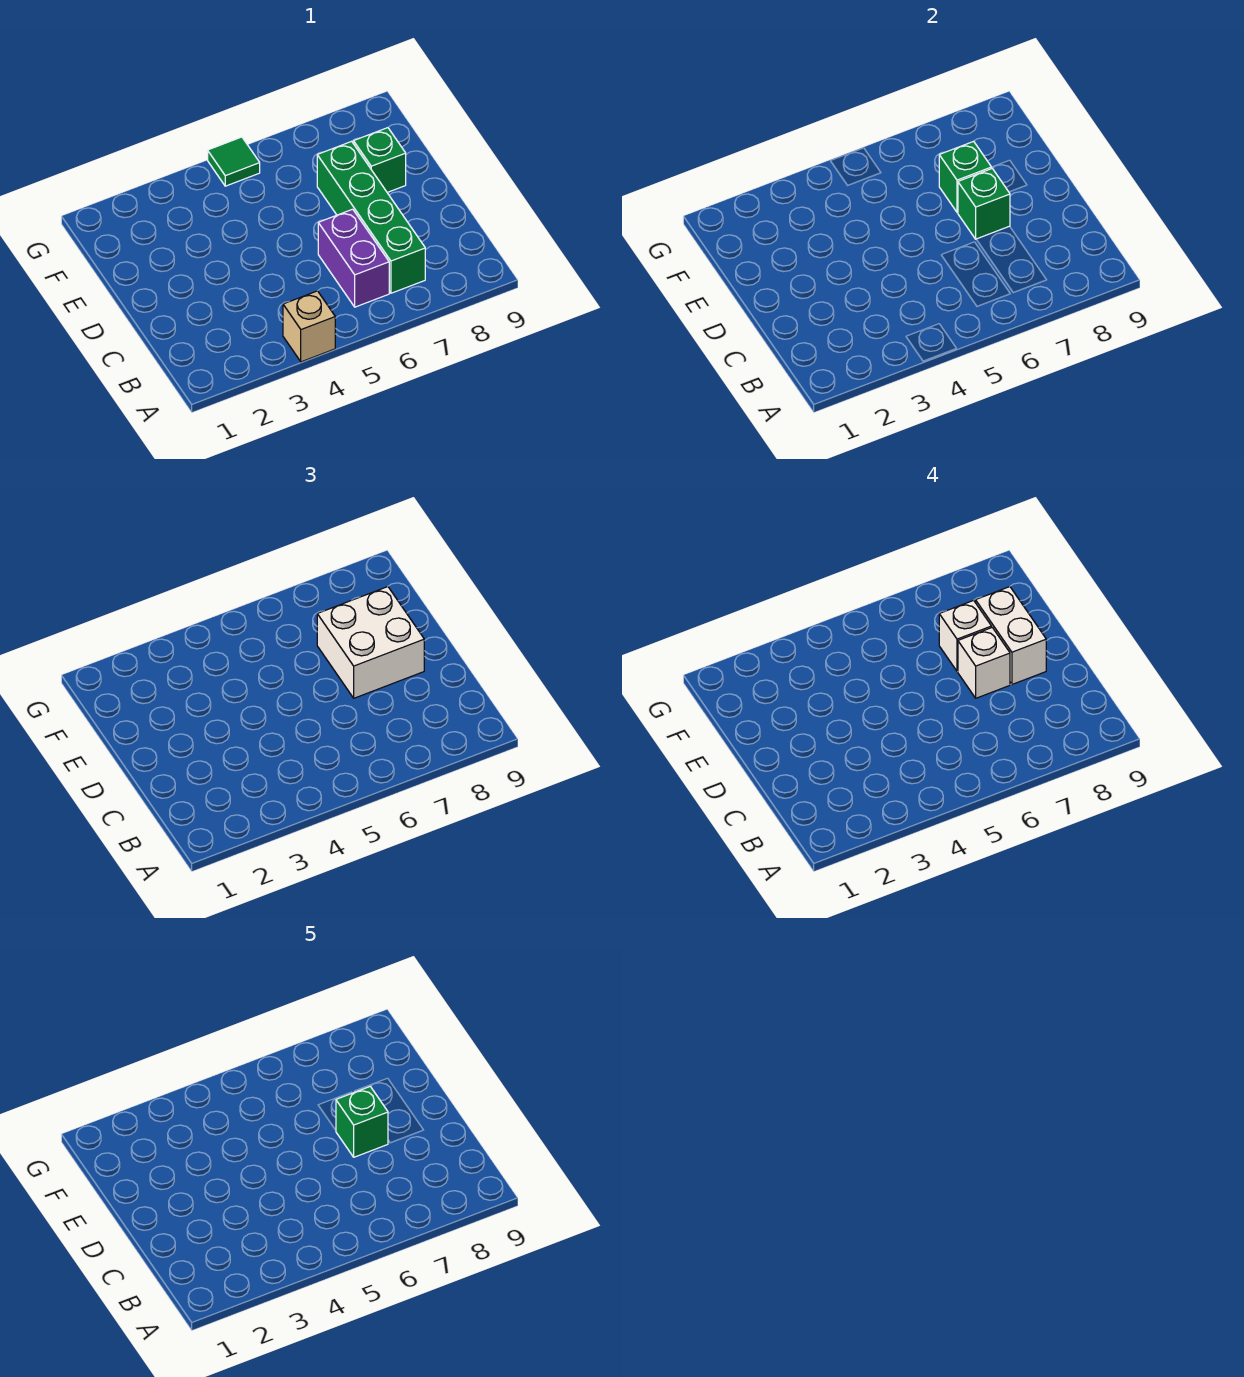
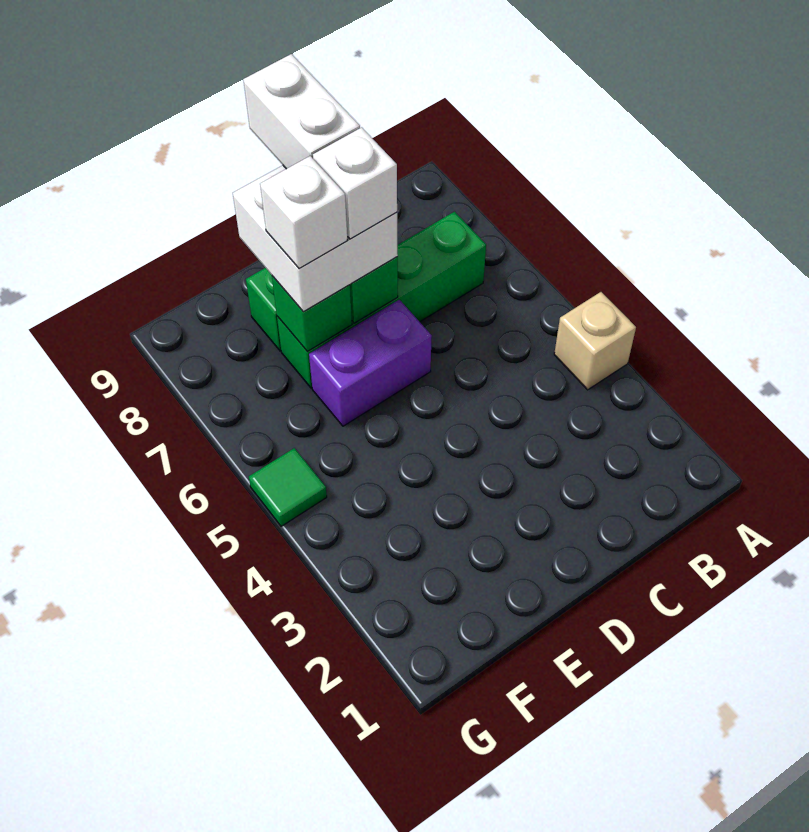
purple 1x2 brick [318,209,389,307] -> purple 1x2 brick moved to [309,300,432,426]
green 1x1 brick [336,1086,388,1157] -> none
white 1x2 brick [976,587,1046,684] -> white 1x2 brick turned to [243,54,360,169]

